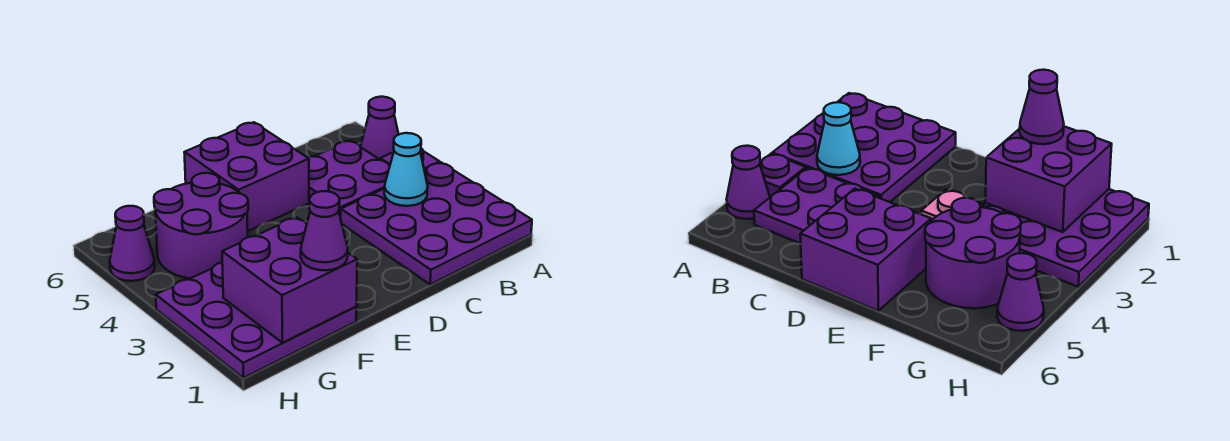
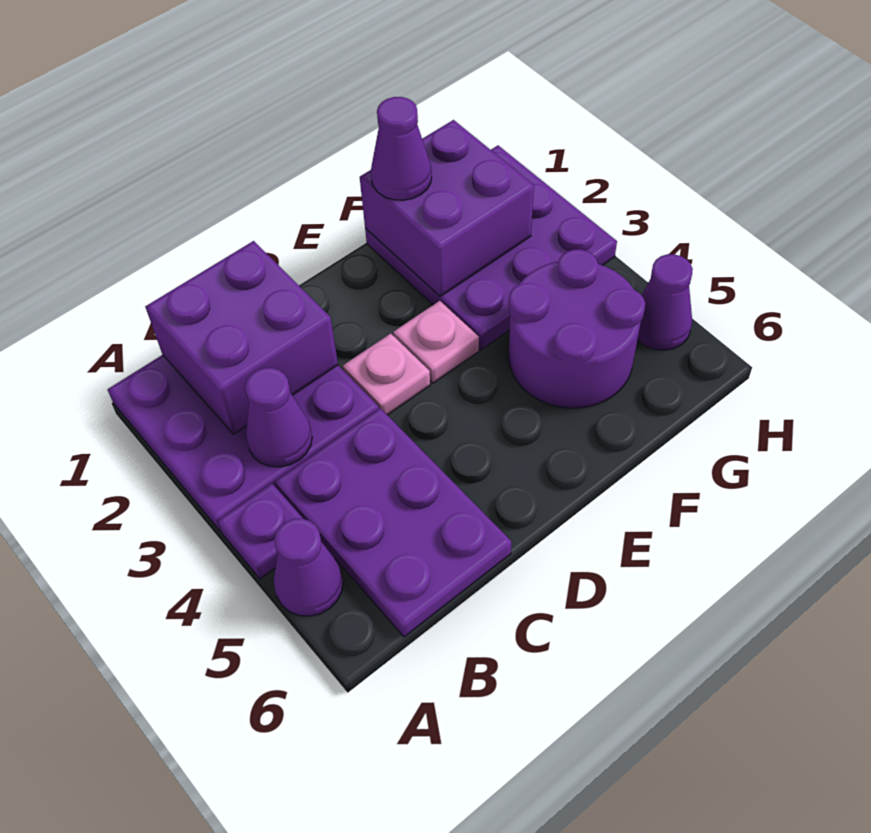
cyan 1x1 cone [384,133,428,206] -> purple 1x1 cone [245,368,312,467]
purple 2x2 plate [307,141,390,218] -> purple 2x3 plate [275,408,511,637]
none -> pink 1x1 plate [343,334,430,415]
purple 2x2 brick [184,122,309,231] -> purple 2x2 brick moved to [145,241,338,434]

